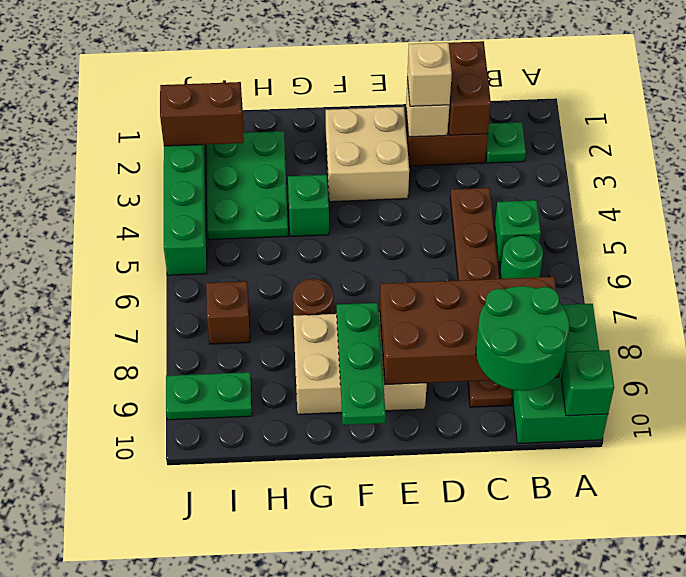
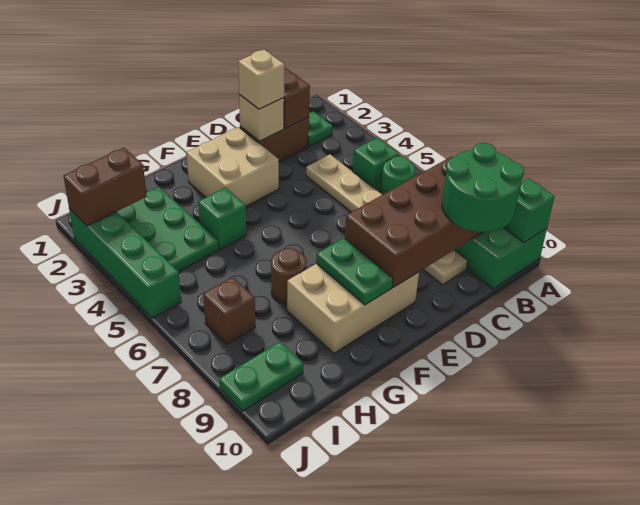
brown 1x6 plate [450,188,512,407] -> tan 1x6 plate [306,155,468,285]
green 1x3 plate [337,303,386,425] -> green 1x2 plate [316,238,393,305]

